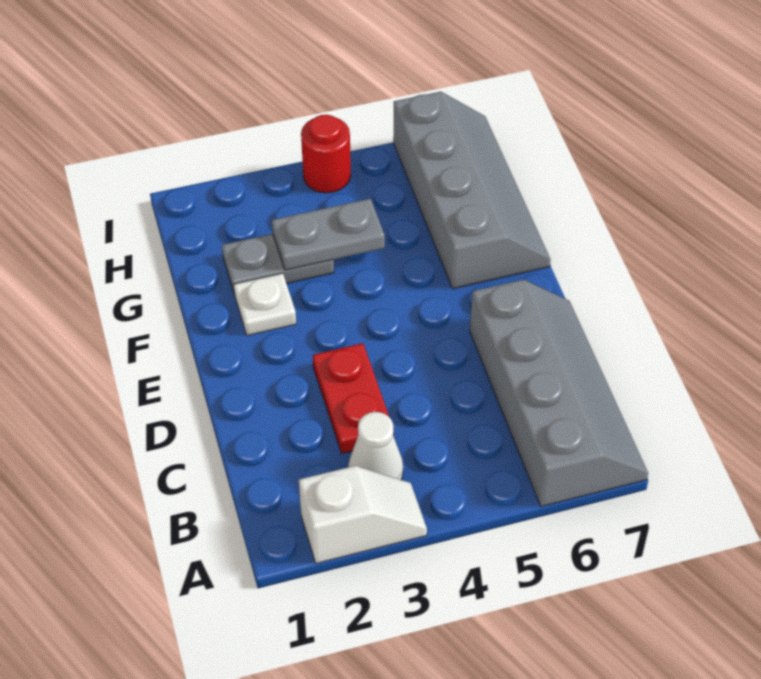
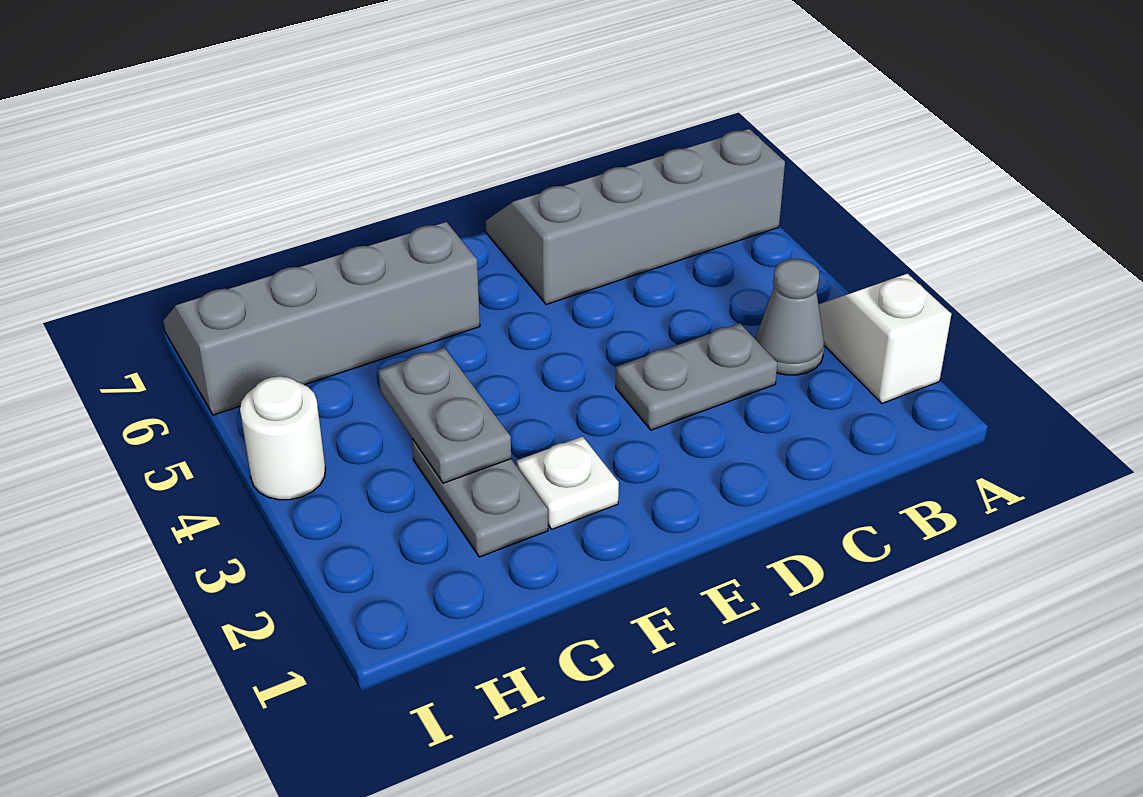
white 1x1 cone [348,412,403,480] -> grey 1x1 cone [755,259,824,375]
red 1x2 plate [313,343,394,453] -> grey 1x2 plate [616,323,778,430]
red 1x1 round brick [301,115,351,193] -> white 1x1 round brick [240,376,326,500]

